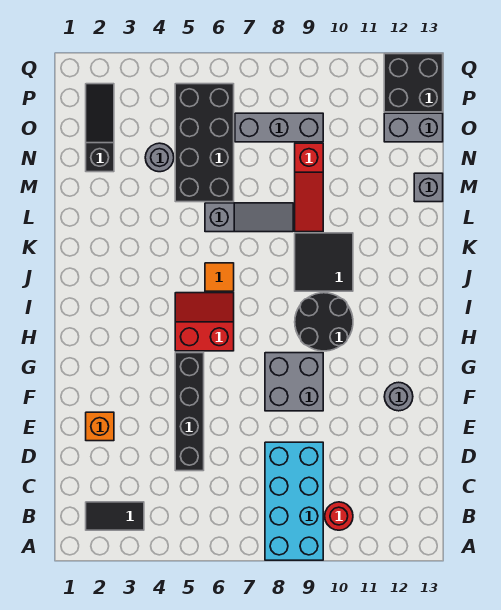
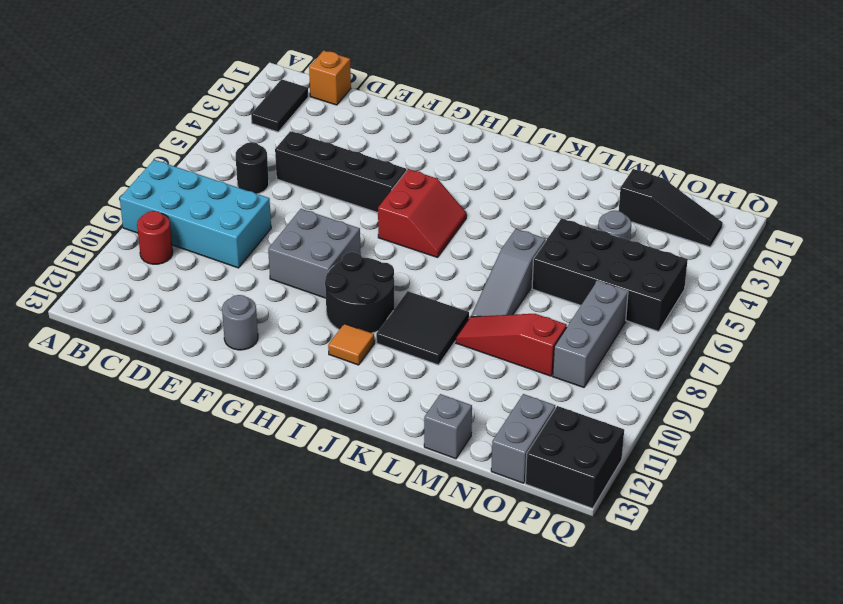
none -> black 1x1 round brick [235,142,269,194]
orange 1x1 brick [86,412,114,441] -> orange 1x1 brick moved to [309,50,351,105]
orange 1x1 tile [205,263,234,291] -> orange 1x1 tile moved to [328,324,374,365]

